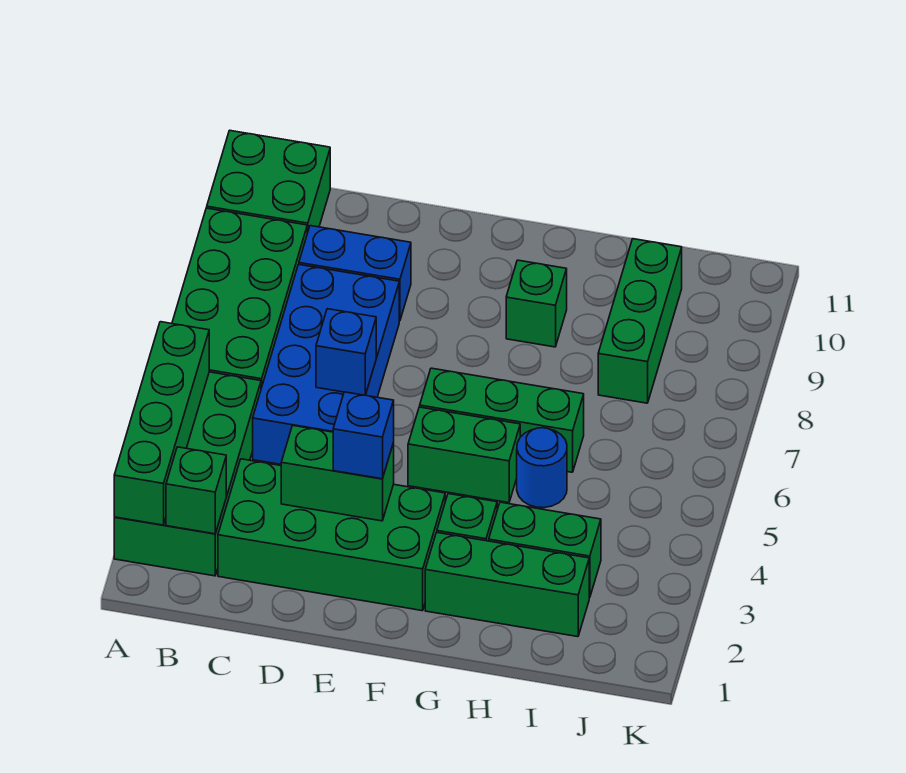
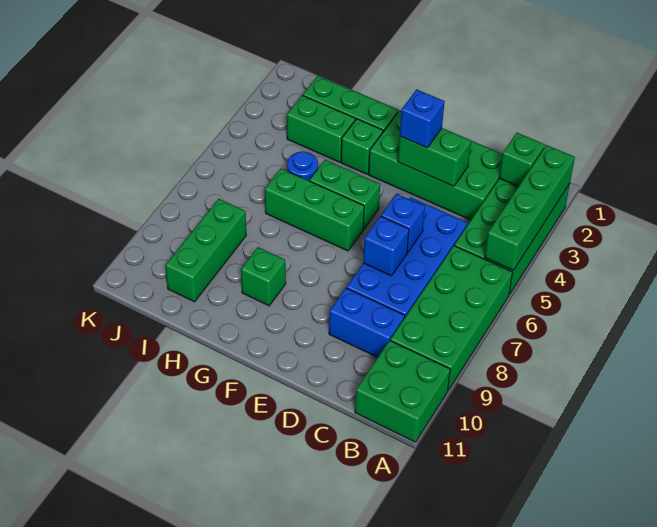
none -> blue 1x1 brick [363,216,409,276]

